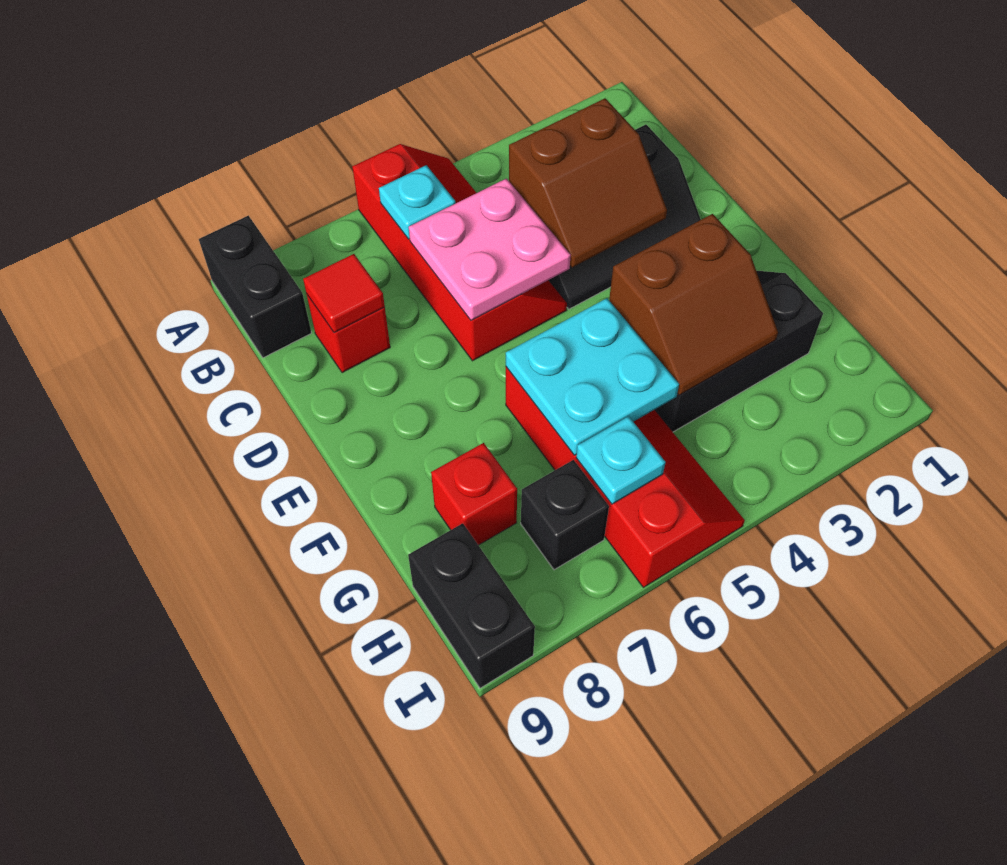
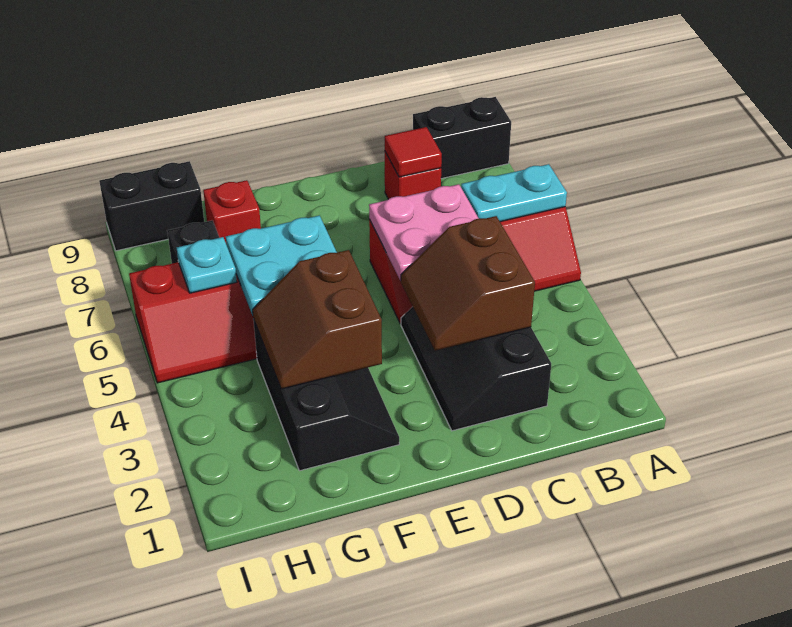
cyan 1x1 plate [379,165,456,239] -> cyan 1x2 plate [461,164,567,222]

